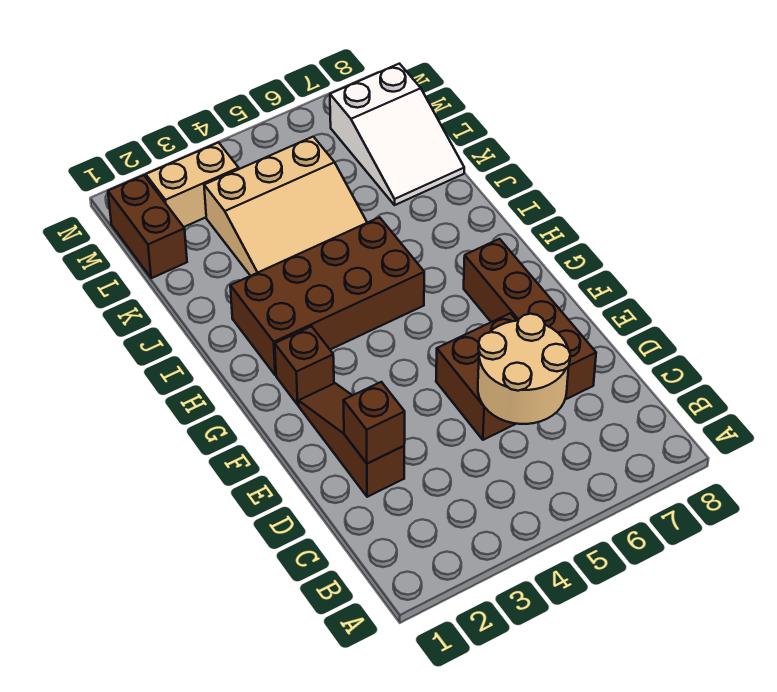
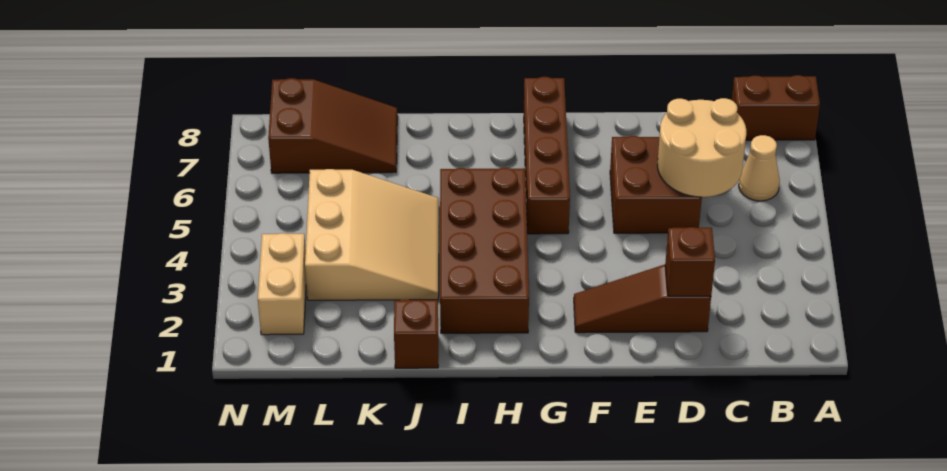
none -> tan 1x1 cone [739,135,780,201]
brown 1x4 brick [464,239,596,400] -> brown 1x4 brick turned to [524,77,570,234]
brown 1x1 brick [275,326,334,405] -> brown 1x1 brick moved to [394,300,438,368]
white 2x3 slope [330,64,464,205] -> brown 2x3 slope [268,78,397,173]
brown 1x2 brick [108,175,187,278] -> brown 1x2 brick moved to [732,75,820,140]

